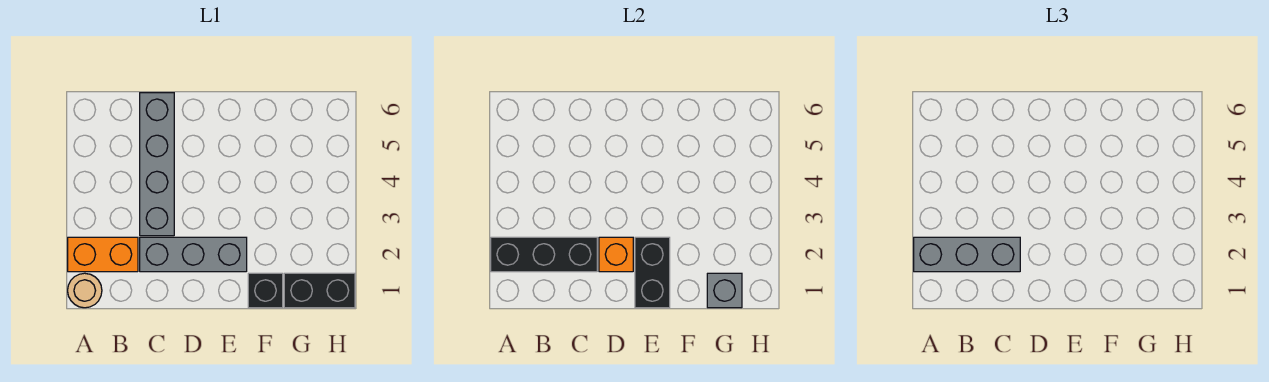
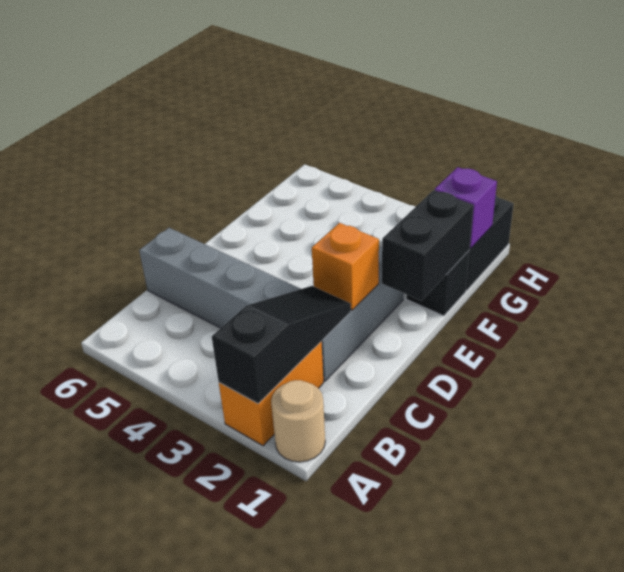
black 1x3 brick [491,237,597,272] -> black 1x3 slope [212,286,351,404]
grey 1x3 brick [914,237,1020,272] -> none
black 1x2 brick [635,237,670,308] -> black 1x2 brick turned to [382,190,474,301]
grey 1x1 brick [707,273,742,308] -> purple 1x1 brick [435,167,497,248]

